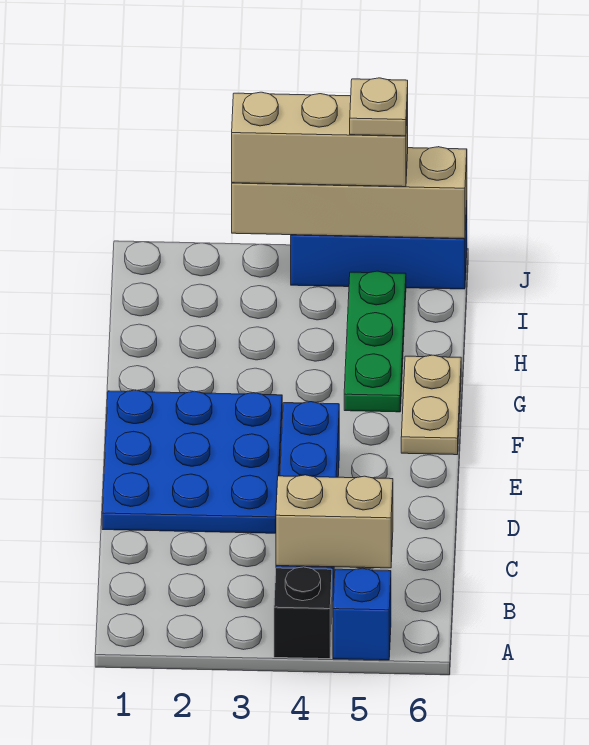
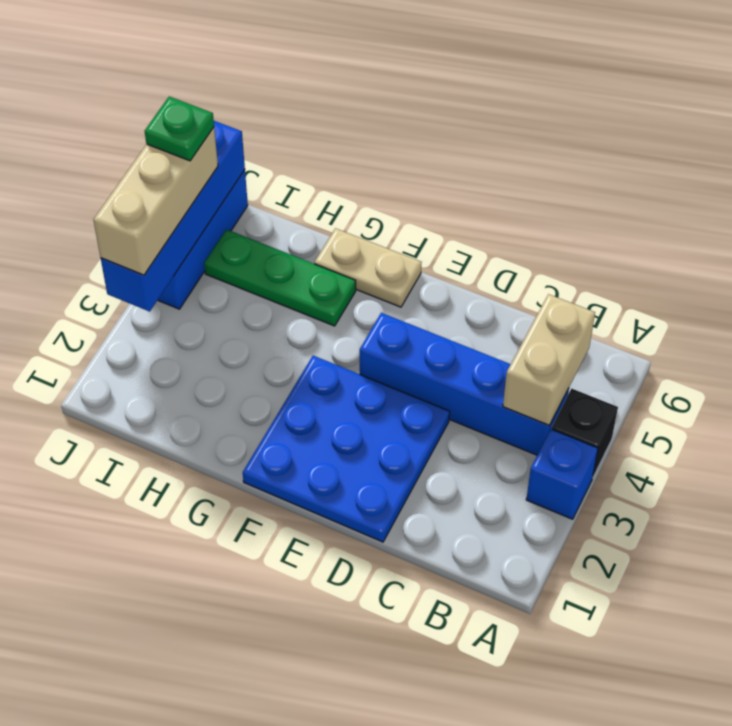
blue 1x1 brick [333,568,391,660] -> blue 1x1 brick moved to [526,429,598,519]
tan 1x4 brick [232,147,467,239] -> blue 1x4 brick [101,121,245,311]
tan 1x1 plate [350,78,408,136] -> green 1x1 plate [145,97,214,161]

